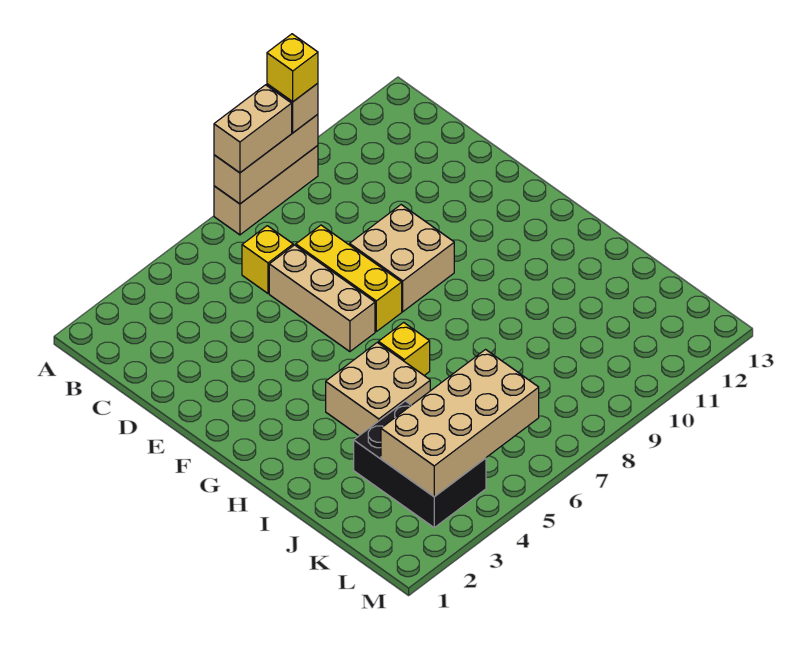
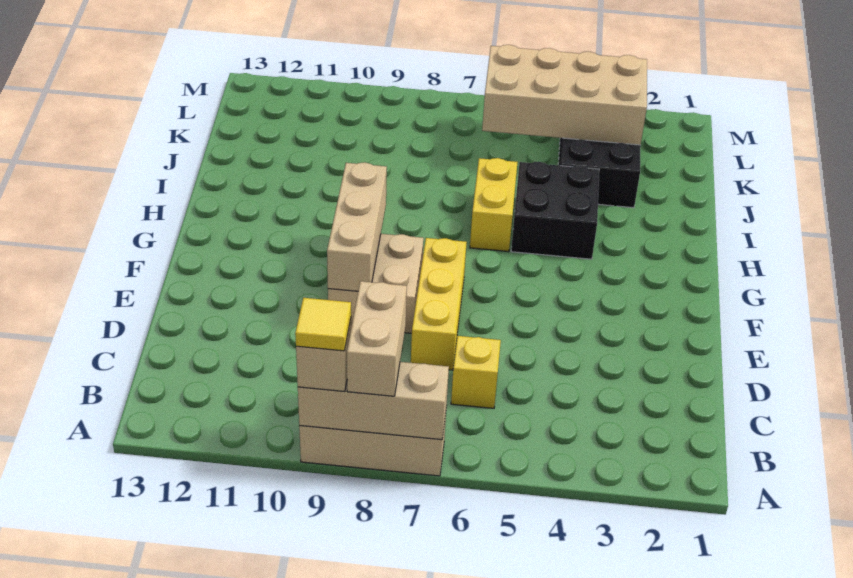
tan 1x2 brick [214,85,292,173] -> tan 1x2 brick turned to [347,281,407,396]
yellow 1x1 brick [267,34,318,102] -> yellow 1x1 tile [295,298,351,351]
tan 1x3 brick [269,245,375,352] -> tan 1x3 brick moved to [327,163,387,291]
tan 2x2 brick [326,343,430,436] -> black 2x2 brick [511,162,599,259]
yellow 1x1 brick [378,322,430,375] -> yellow 1x2 brick [470,158,518,252]

